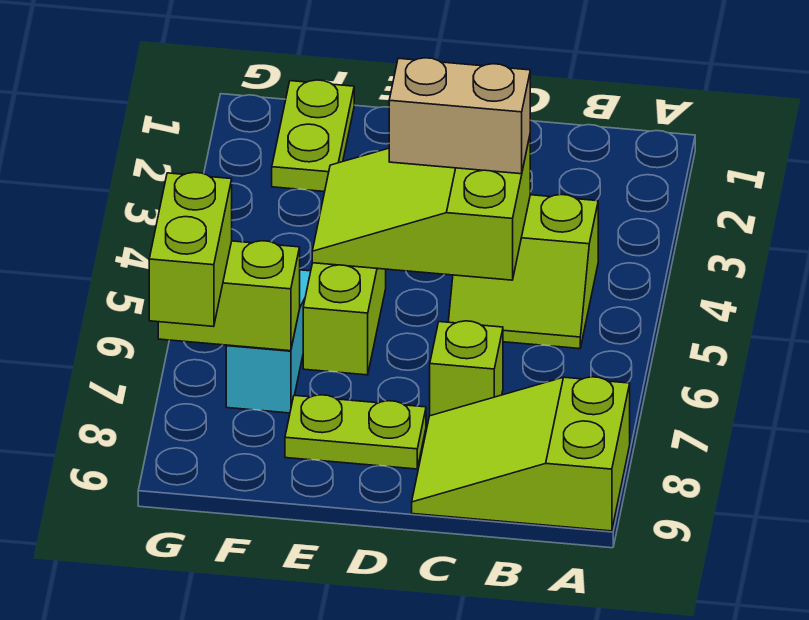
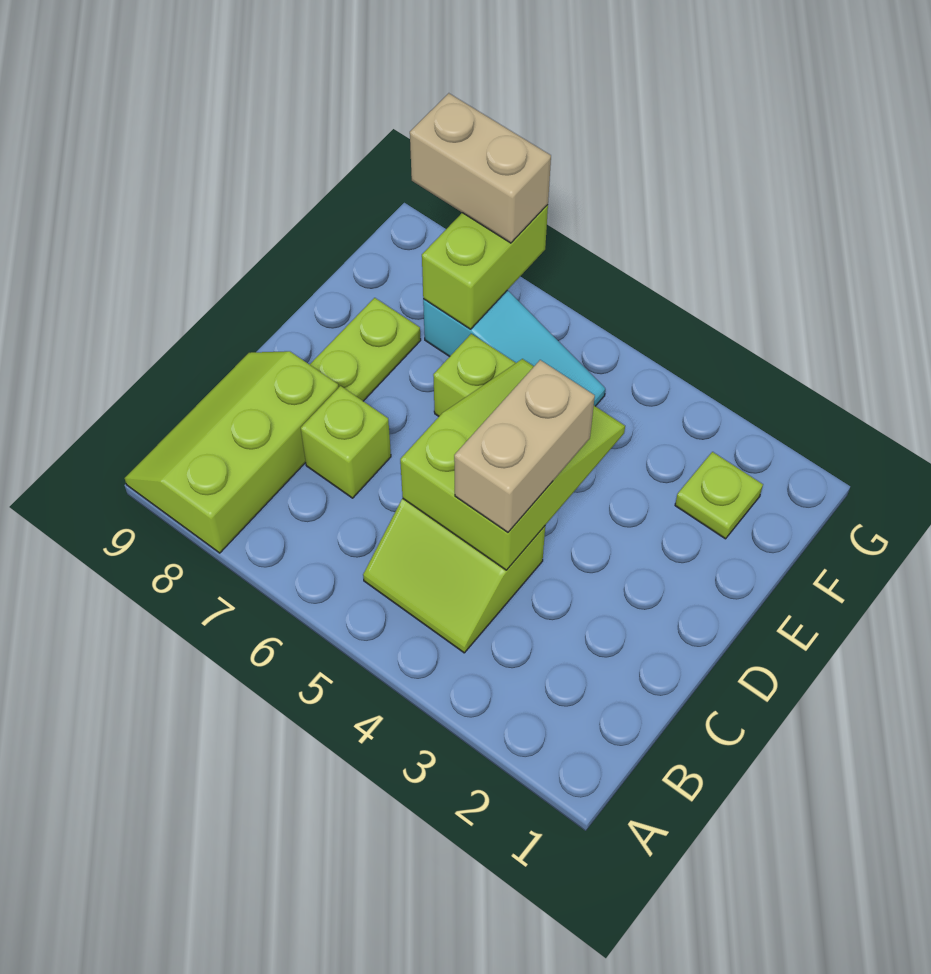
lime 2x3 slope [412,377,630,531] -> lime 2x3 slope turned to [125,351,338,553]
lime 2x2 slope [448,195,598,349] -> lime 2x2 slope turned to [363,499,545,653]
lime 1x2 plate [272,80,354,192] -> lime 1x1 plate [675,452,763,539]
lime 1x2 brick [149,172,232,327] -> tan 1x2 brick [410,93,551,243]

